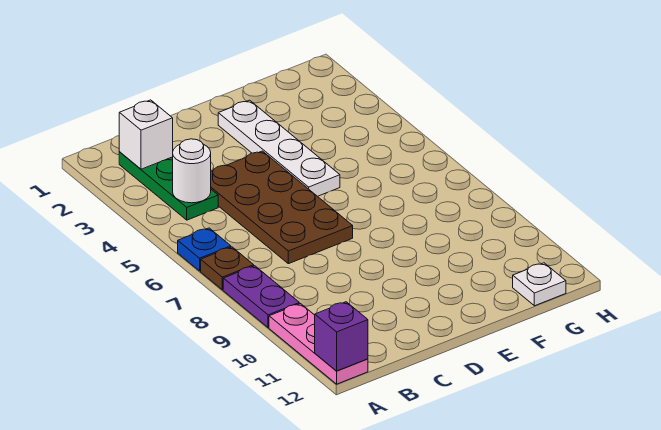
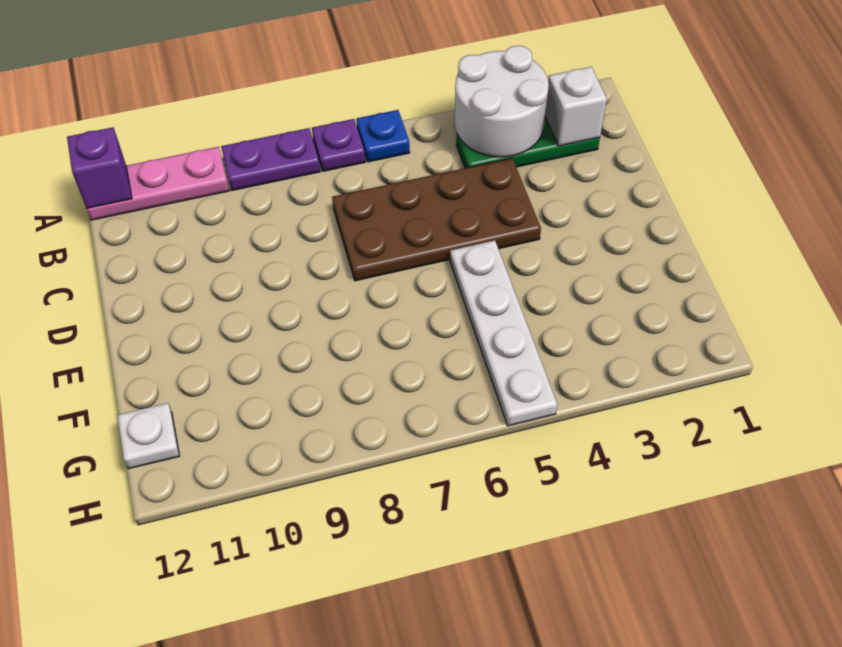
brown 1x1 plate [201,247,254,290] -> purple 1x1 plate [312,119,365,171]
white 1x1 round brick [173,139,211,203] -> white 2x2 round brick [455,46,549,157]
white 1x4 plate [218,100,340,196] -> white 1x4 plate turned to [450,240,557,426]

